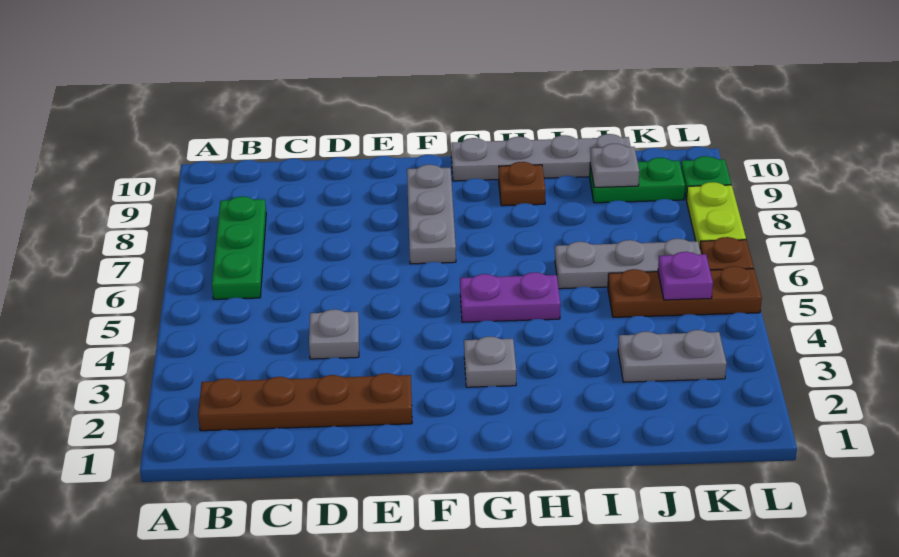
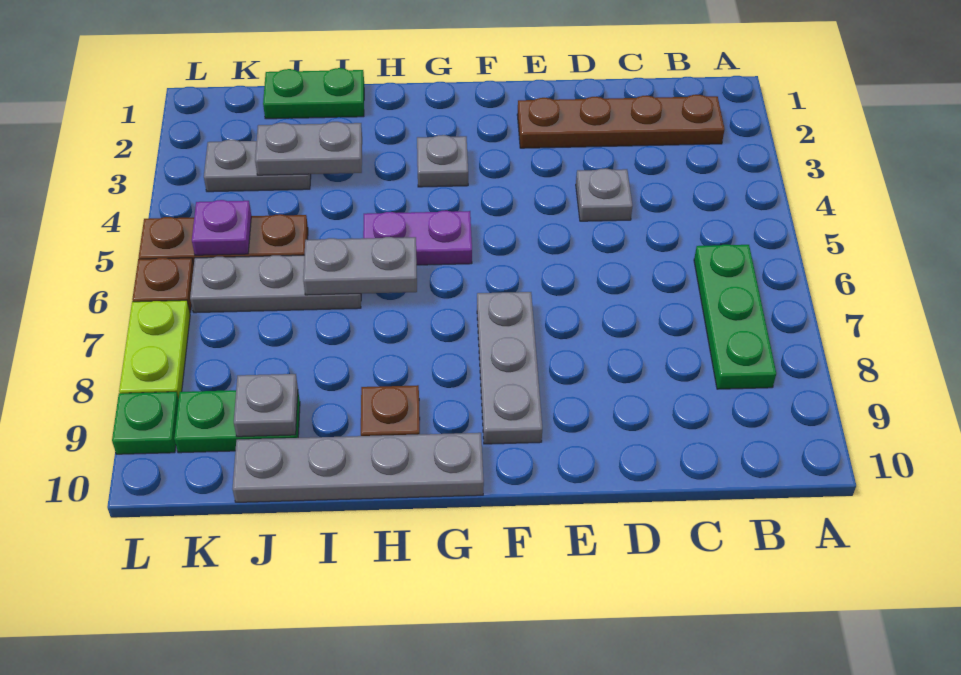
none -> grey 1x2 plate [303,237,417,295]
none -> green 1x2 plate [263,68,364,119]
none -> grey 1x2 plate [255,122,362,175]

